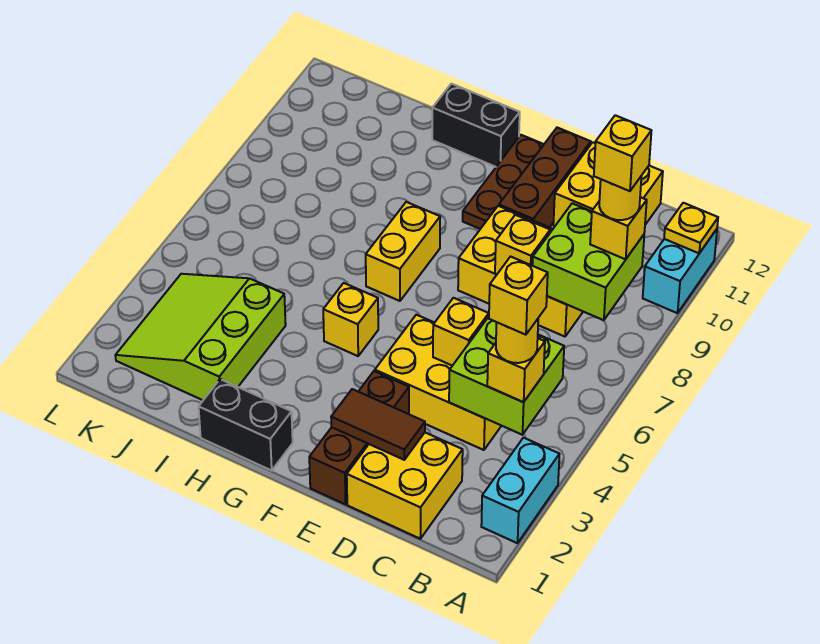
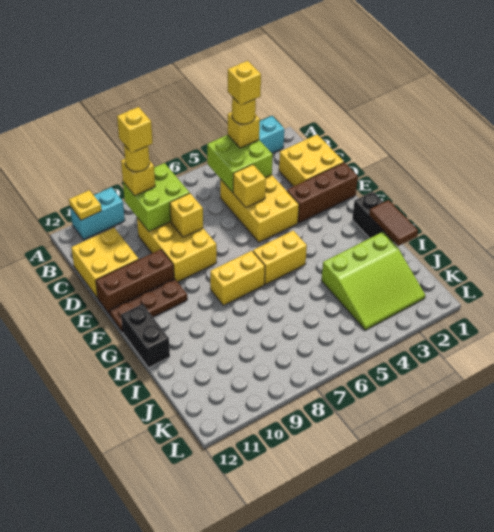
brown 1x2 tile [331,389,425,460] -> brown 1x2 tile moved to [369,200,418,246]
yellow 1x1 brick [323,283,378,356] -> yellow 1x2 brick [253,230,307,284]

